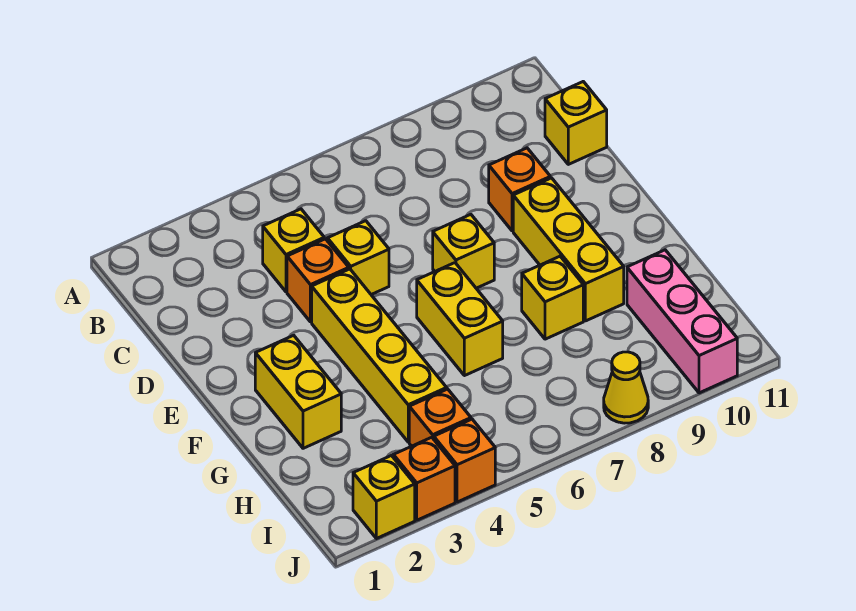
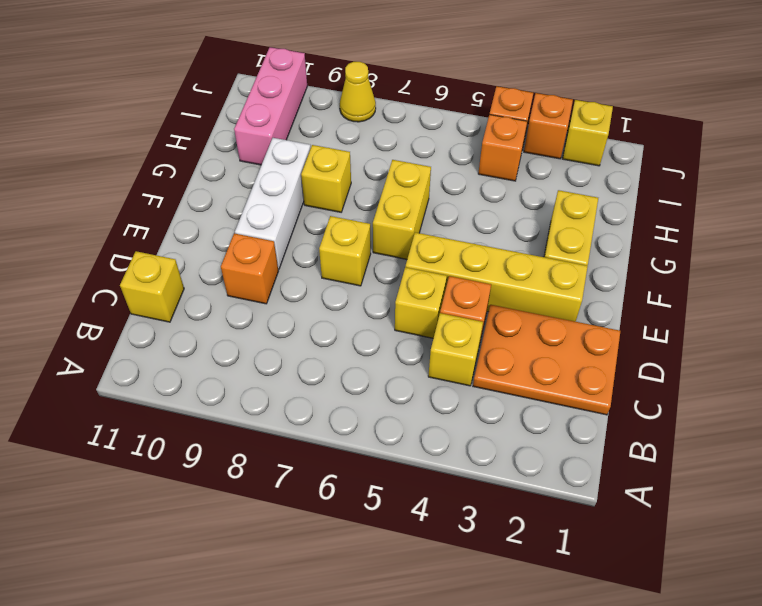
none -> orange 2x3 plate [473,305,620,415]
yellow 1x4 brick [312,269,447,442] -> yellow 1x4 brick turned to [405,232,588,322]
yellow 1x3 brick [513,178,624,321] -> white 1x3 brick [235,138,311,269]

